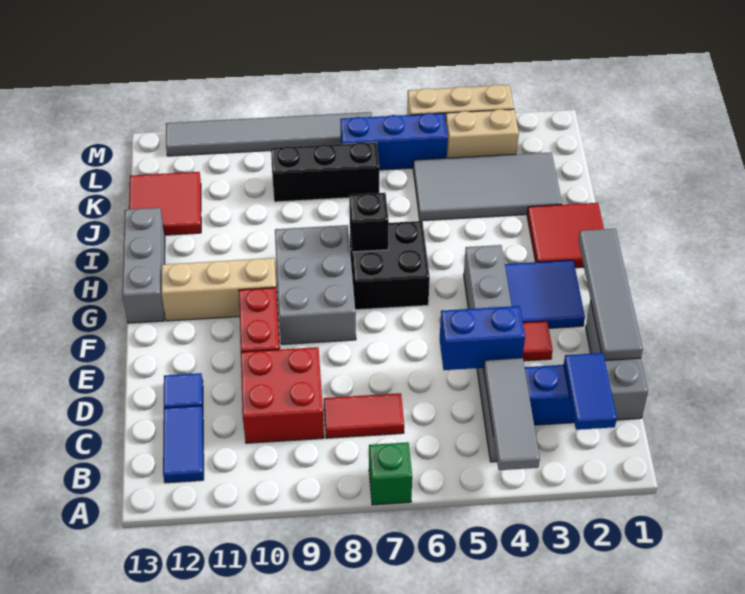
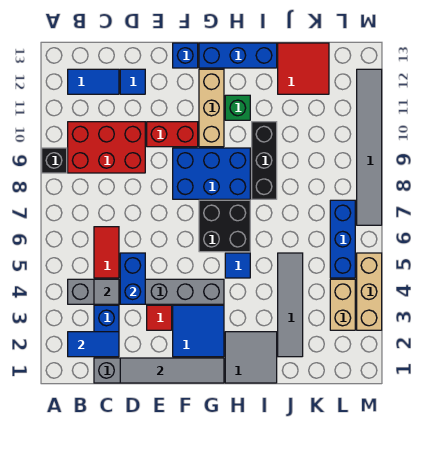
grey 1x3 tile [484,358,540,470] -> grey 1x1 tile [94,279,119,304]
green 1x1 brick [369,442,412,505] -> green 1x1 brick moved to [225,95,250,120]
red 1x2 tile [324,393,404,438] -> red 1x2 tile moved to [94,227,119,278]
red 2x2 brick [241,347,324,443] -> red 2x3 brick [68,122,145,173]
grey 2x3 brick [275,225,356,344] -> blue 2x3 brick [173,148,250,199]
none -> blue 1x1 brick [173,43,198,68]
grey 1x3 brick [122,208,165,323] -> blue 1x3 brick [199,43,277,68]
red 2x2 tile [527,203,604,268] -> grey 2x2 tile [225,332,277,383]
none -> blue 1x1 tile [225,253,250,278]
black 1x1 brick [349,193,389,252] -> black 1x1 brick moved to [42,148,67,173]
grey 2x4 tile [413,152,562,221] -> grey 1x4 tile [278,253,303,357]
black 1x3 brick [271,142,379,202] -> black 1x3 brick moved to [252,122,277,199]

